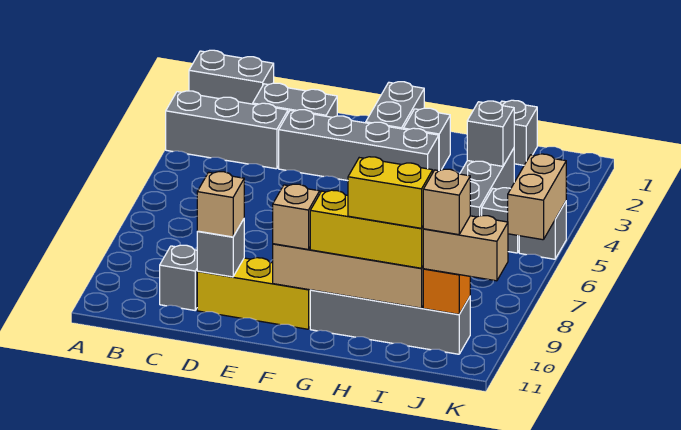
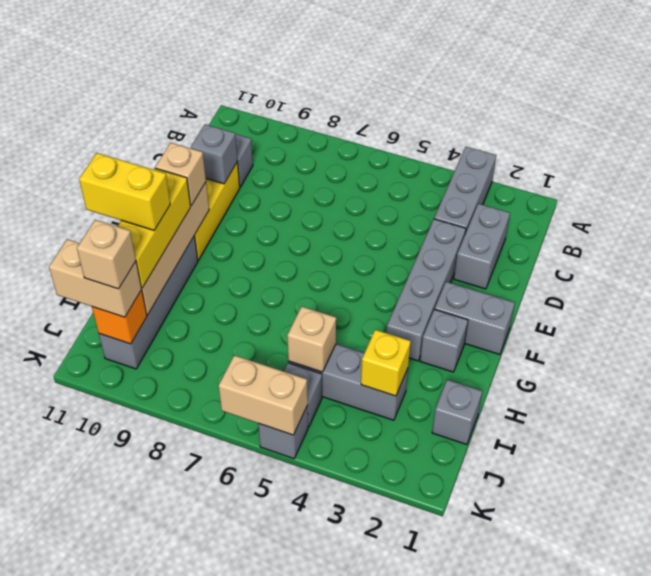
grey 1x2 brick [189,50,274,104] -> none
tan 1x1 brick [197,172,244,237] -> tan 1x1 brick moved to [287,307,336,372]
yellow 1x2 brick [348,157,433,228] -> yellow 1x2 brick turned to [79,153,170,230]
grey 1x1 brick [467,101,514,166] -> yellow 1x1 brick [361,330,411,396]
tan 1x2 brick [423,216,508,281] -> tan 1x2 brick turned to [49,239,142,317]

